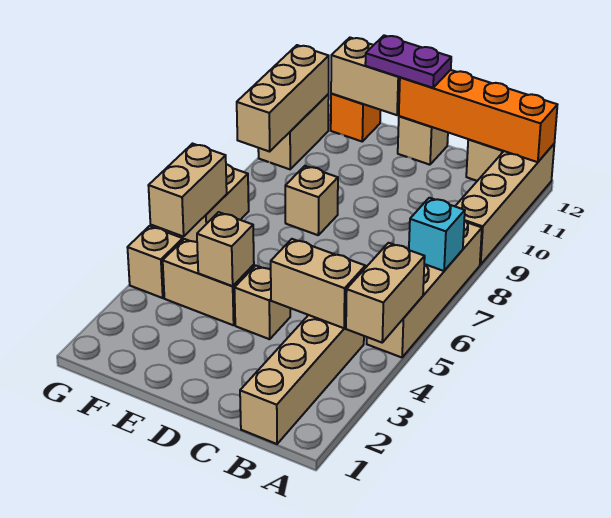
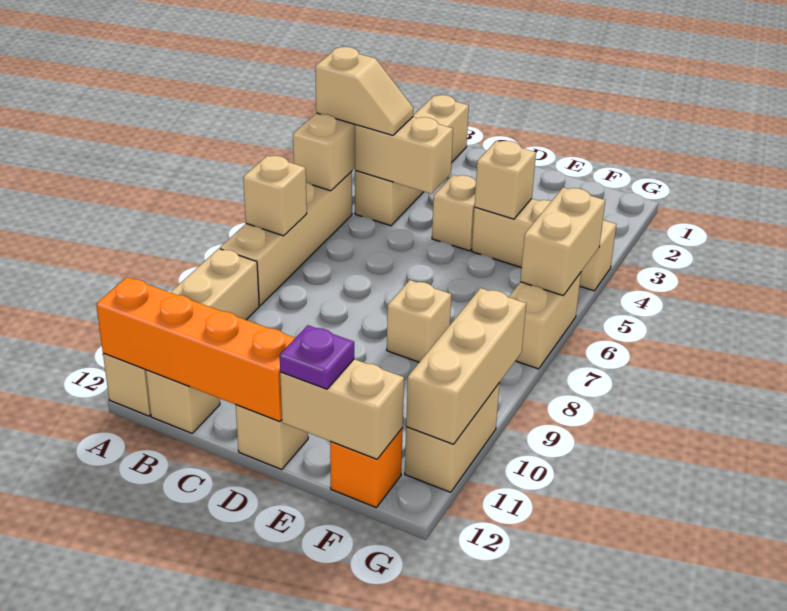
none -> tan 1x2 slope [315,47,413,135]
cyan 1x1 brick [409,198,465,271] -> tan 1x1 brick [243,156,307,236]
purple 1x2 plate [365,35,451,88] -> purple 1x1 plate [280,325,354,389]

